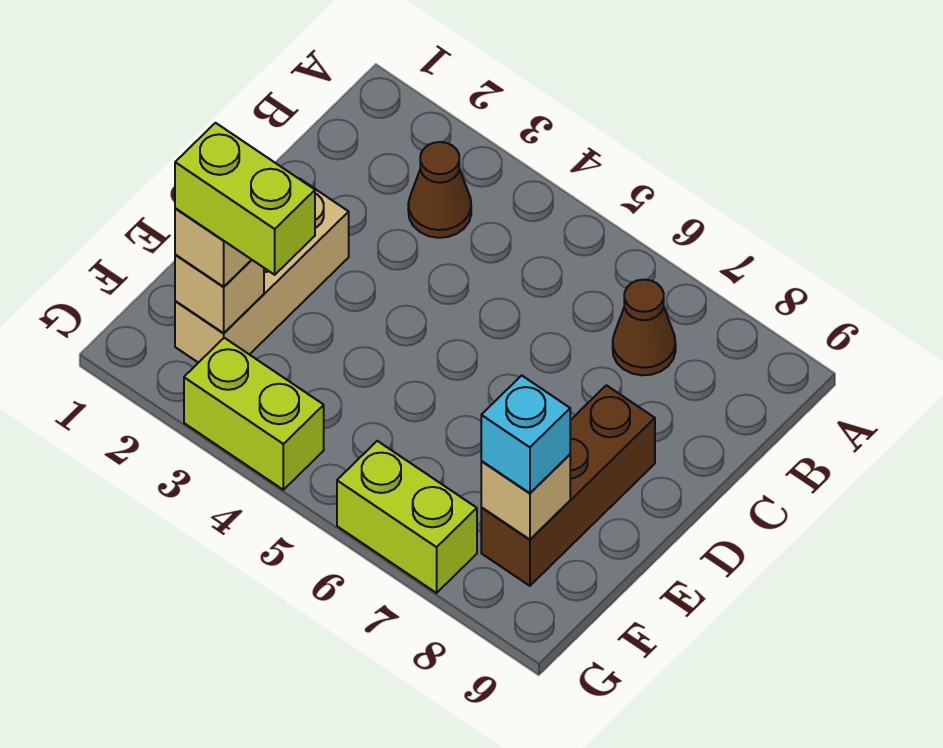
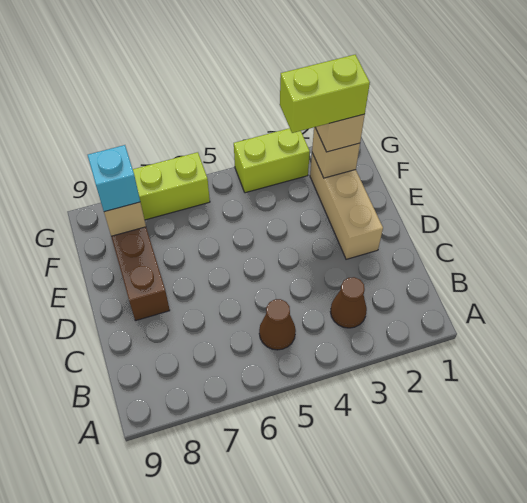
brown 1x1 cone [613,280,676,375] -> brown 1x1 cone moved to [259,299,296,350]

